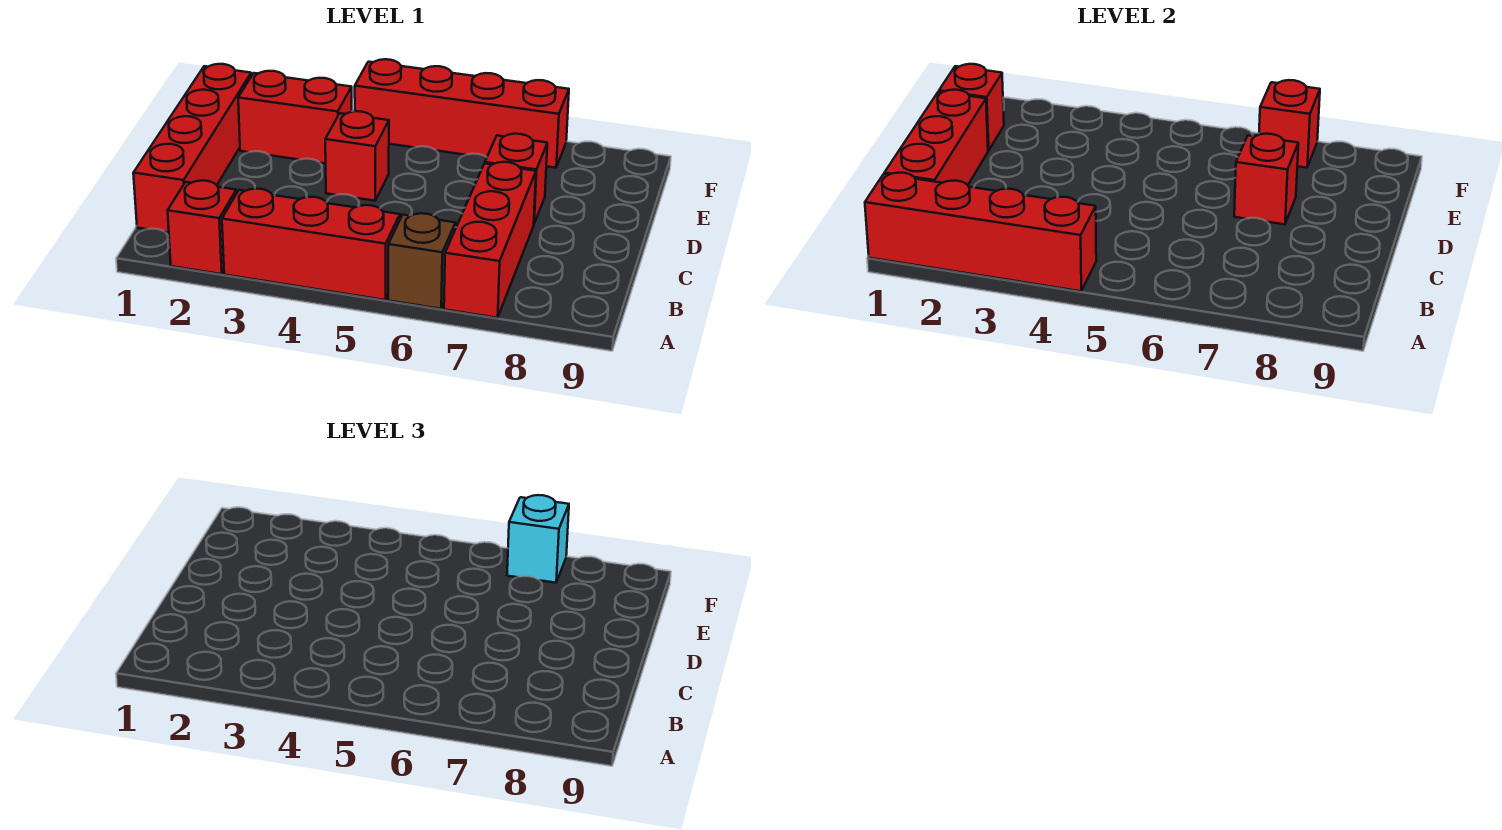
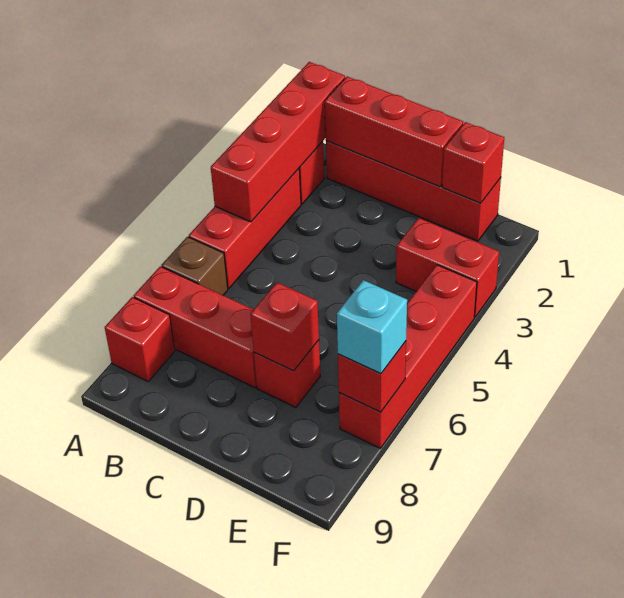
red 1x1 brick [325,111,389,201] -> red 1x1 brick moved to [105,297,175,381]
red 1x2 brick [238,71,352,163] -> red 1x2 brick turned to [396,218,499,317]

